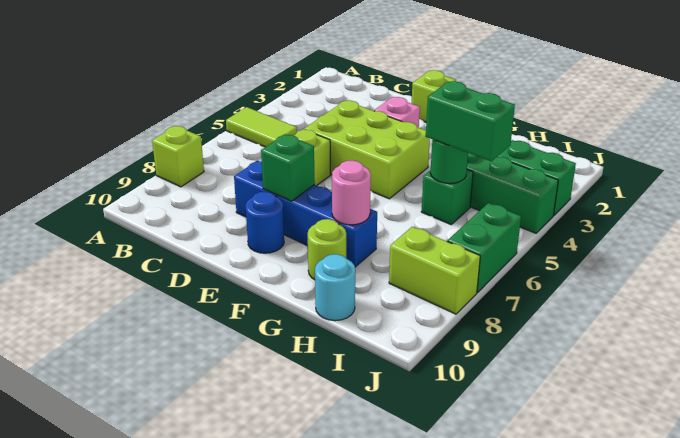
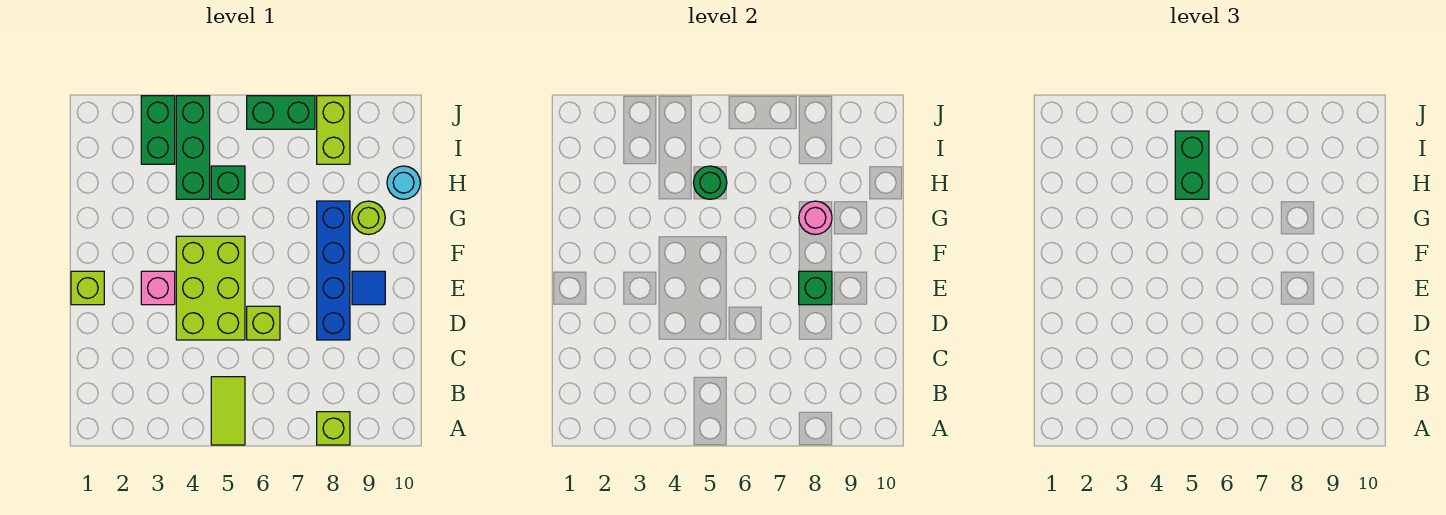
blue 1x1 round brick [246,191,284,253] -> blue 1x1 tile [352,271,385,305]

